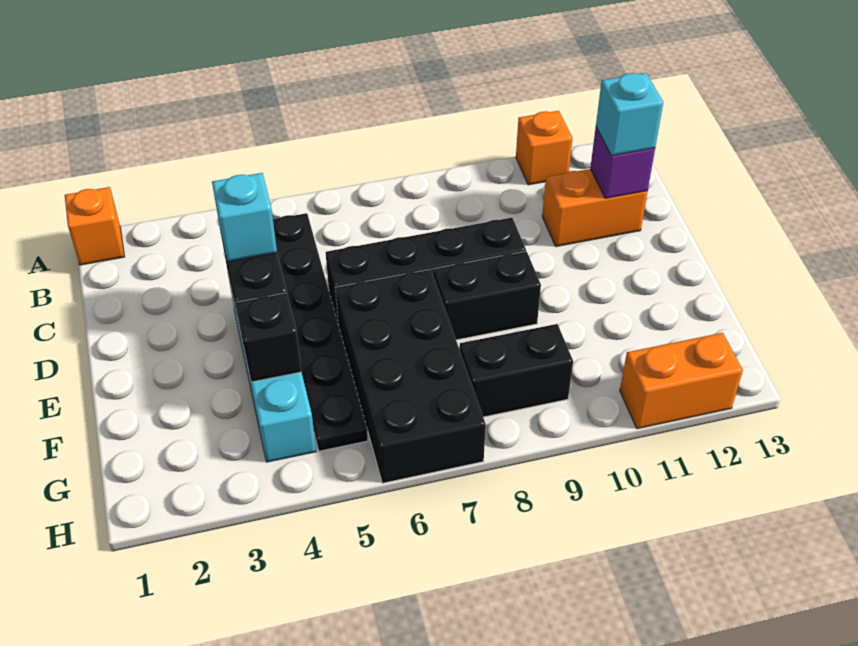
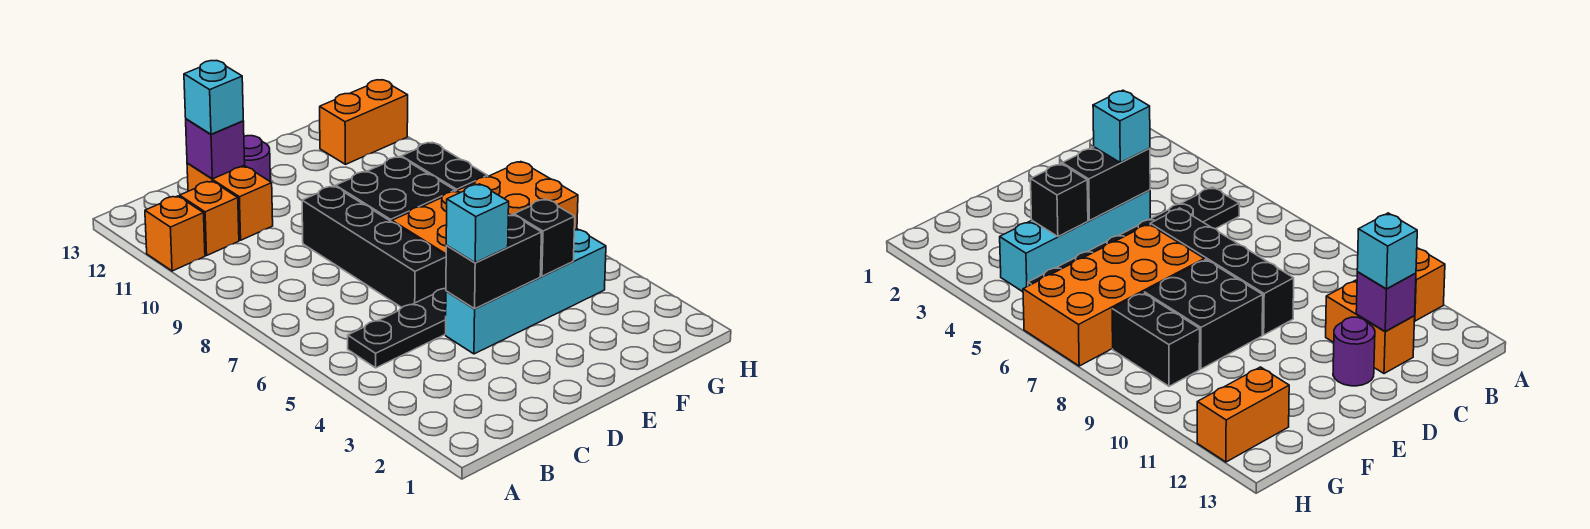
orange 1x1 brick [65,187,124,265] -> orange 1x1 brick moved to [180,181,239,255]
none -> purple 1x1 round brick [244,136,270,181]
black 2x4 brick [335,269,486,483] -> orange 2x4 brick [392,162,578,255]
black 1x2 brick [433,251,541,340] -> black 2x2 brick [336,157,455,222]
orange 1x2 brick [620,333,743,429] -> orange 1x2 brick turned to [320,80,408,164]

